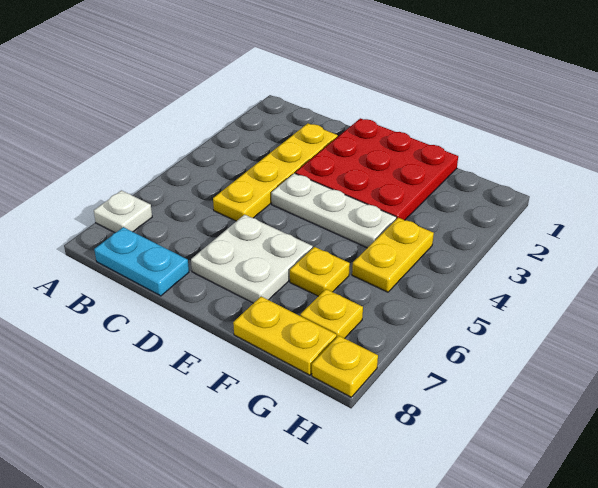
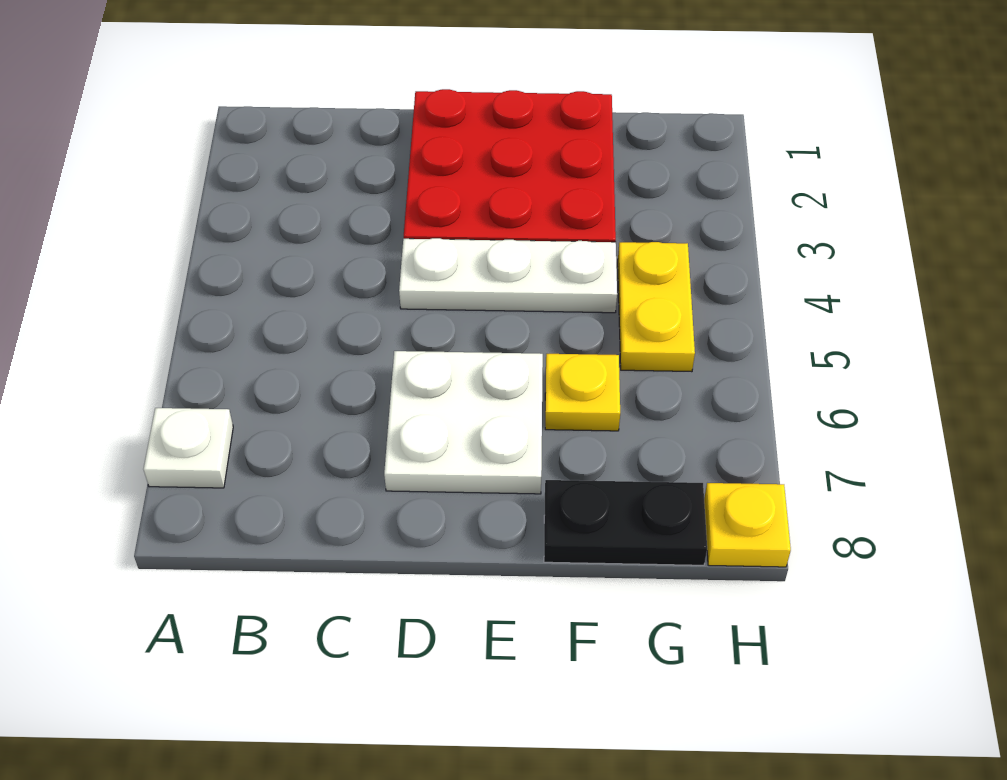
cyan 1x2 plate [94,227,189,296] -> none
yellow 1x4 plate [213,123,338,221] -> none
yellow 1x2 plate [233,297,337,375] -> black 1x2 plate [544,480,707,565]
yellow 1x1 plate [300,289,363,338] -> none

